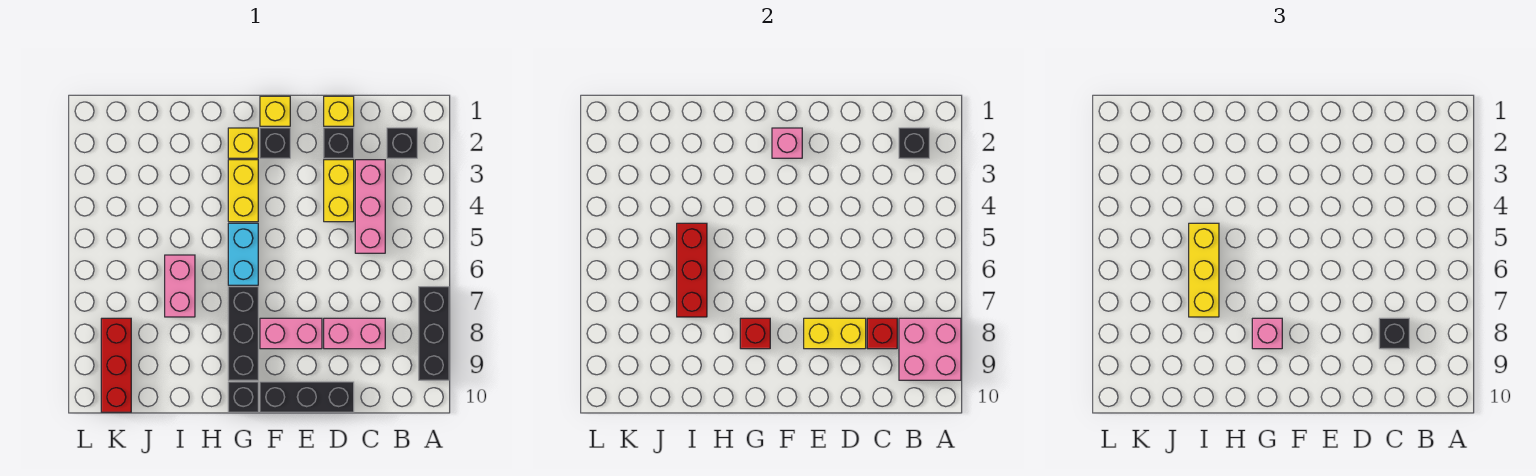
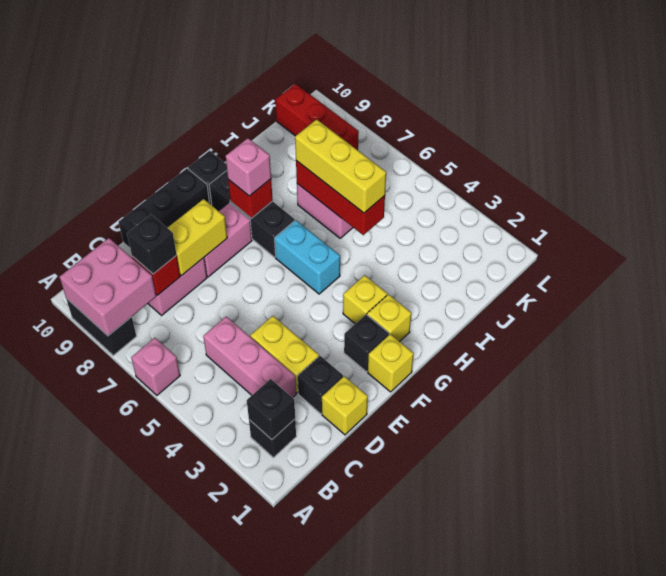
black 1x3 brick [419,287,449,380] -> black 1x2 brick [66,298,136,355]
pink 1x1 brick [772,128,802,158] -> pink 1x1 brick moved to [131,338,180,395]
yellow 1x2 brick [228,160,258,222] -> yellow 1x1 brick [343,275,387,324]

